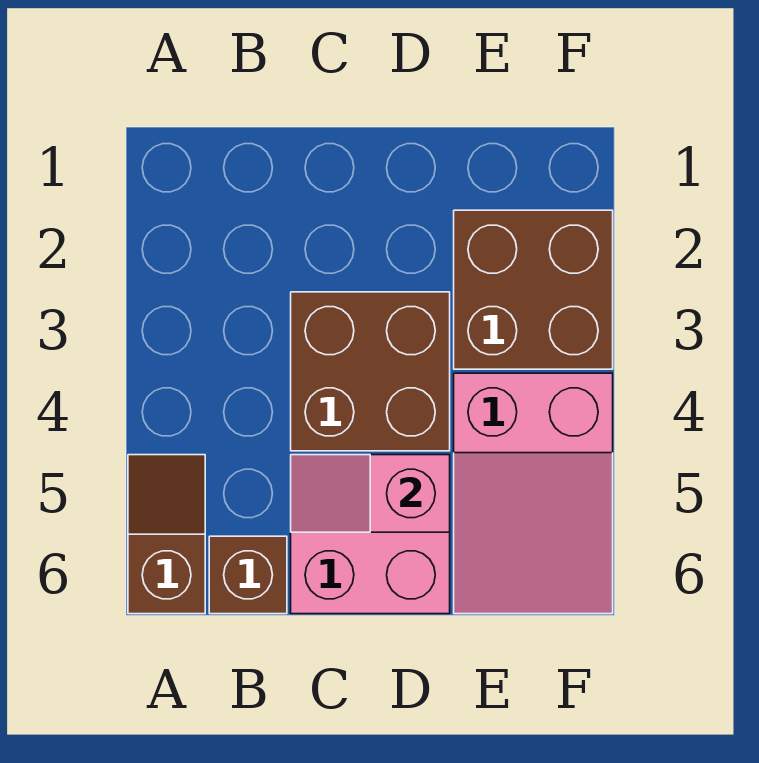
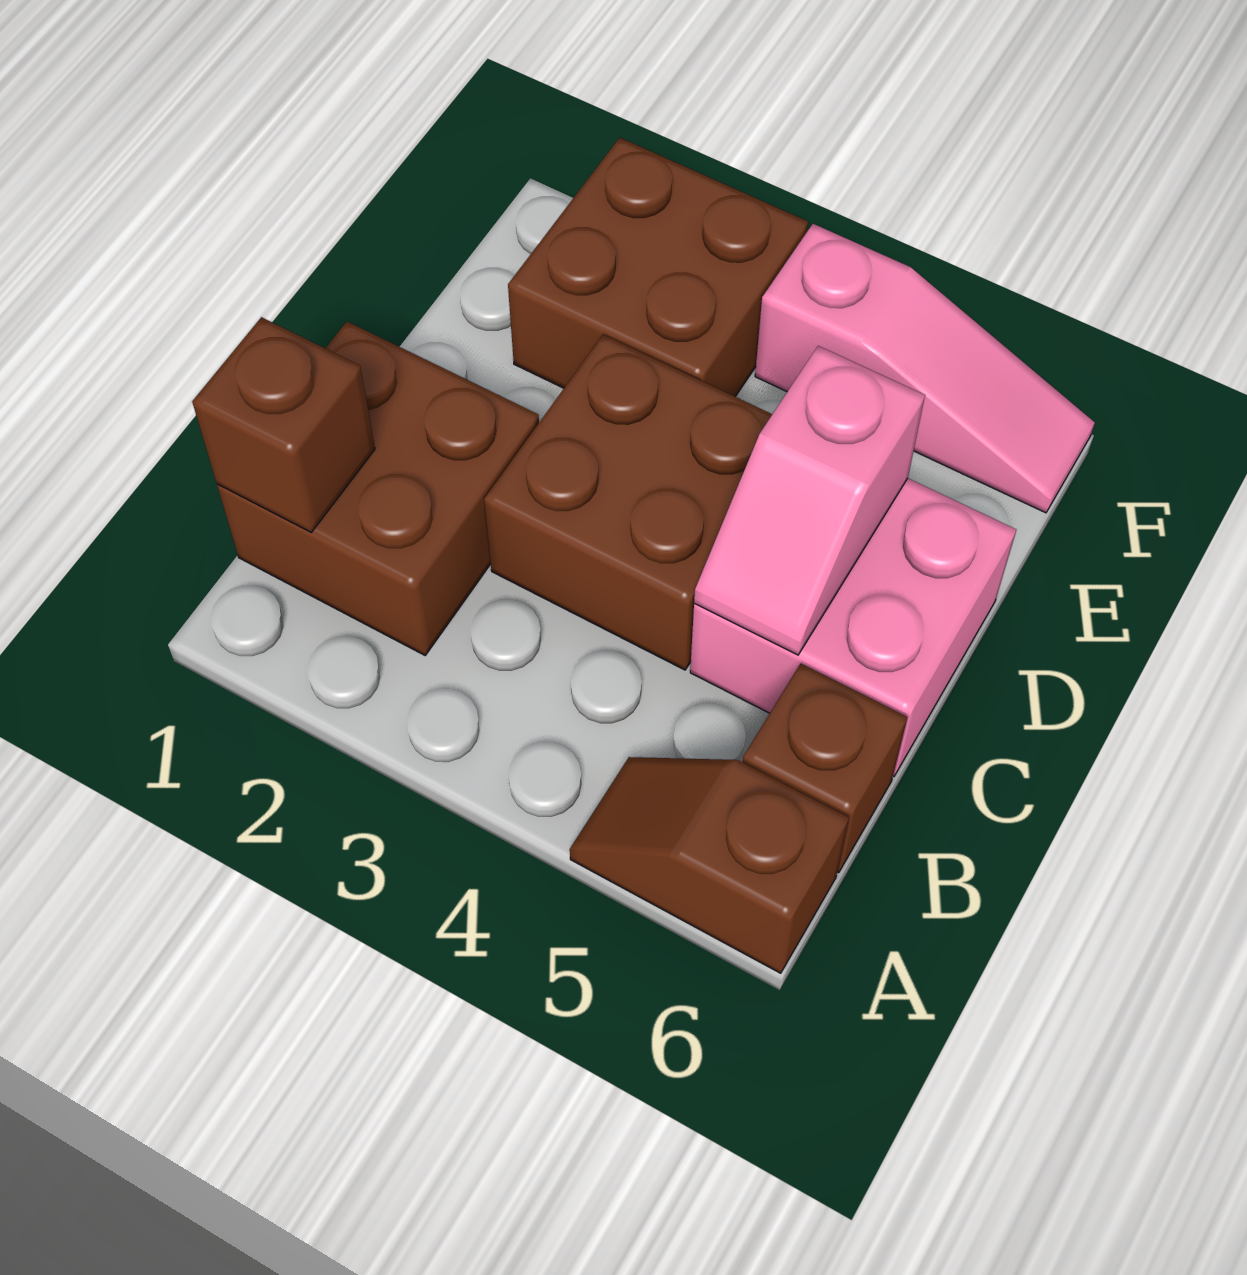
none -> brown 2x2 brick [217,322,539,655]
none -> brown 1x1 brick [192,317,375,532]
pink 2x3 slope [454,373,613,614] -> pink 1x3 slope [755,224,1095,513]

